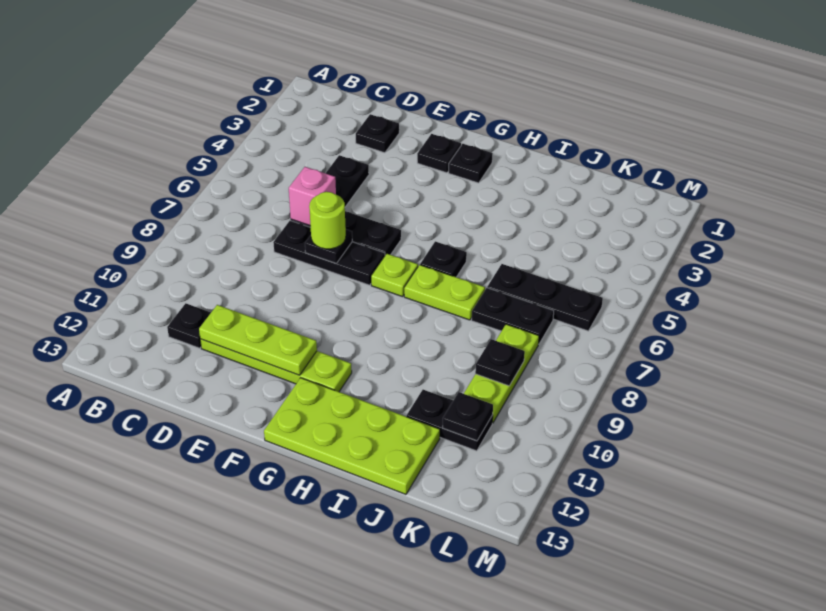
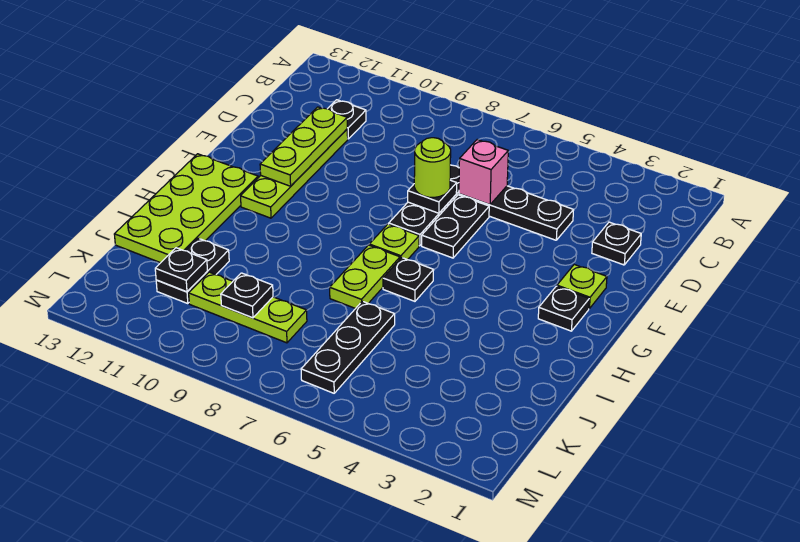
black 1x1 plate [417,134,461,173] -> lime 1x1 plate [557,265,607,308]
black 1x2 plate [472,288,554,344] -> none

